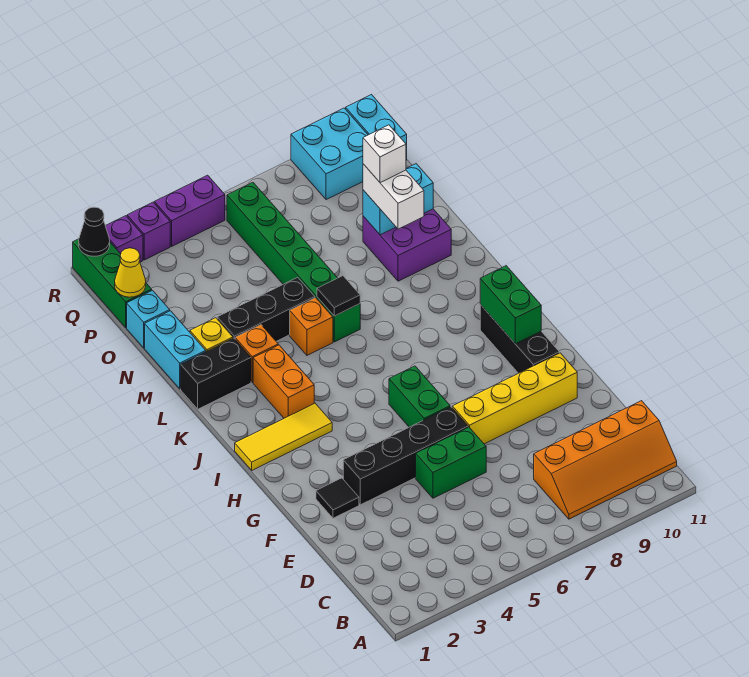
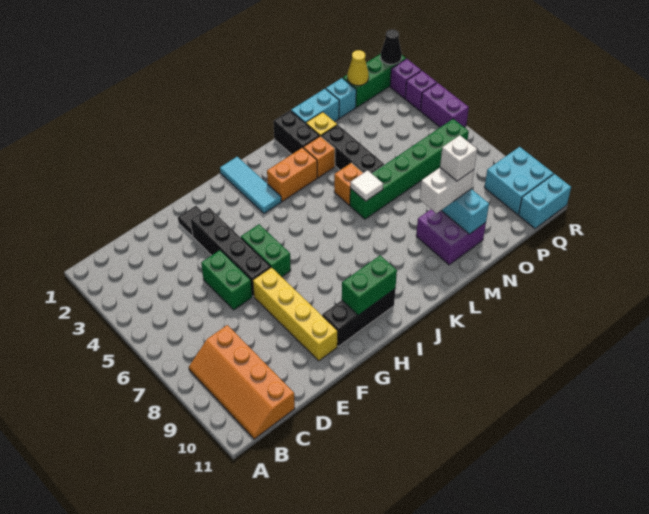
green 1x2 brick [389,366,450,427] -> green 1x2 brick turned to [241,224,291,277]
yellow 1x3 tile [235,403,332,470] -> cyan 1x3 tile [220,157,281,213]
black 1x1 tile [317,276,360,316] -> white 1x1 tile [350,170,383,201]

